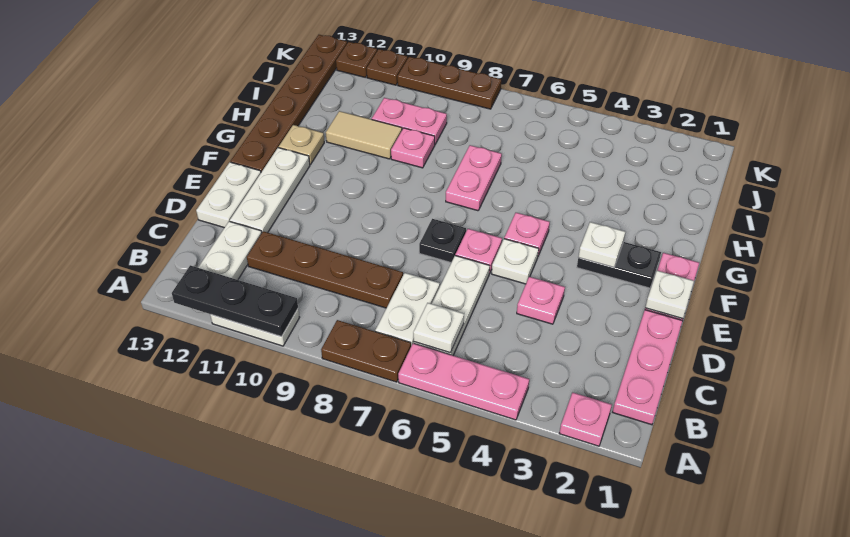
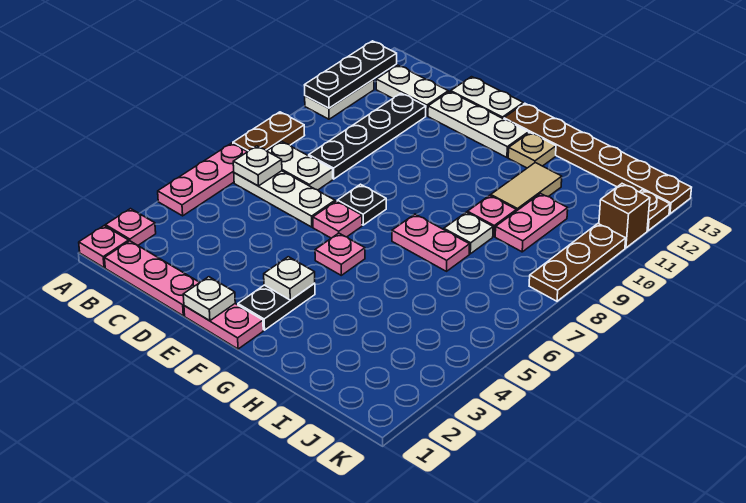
brown 1x4 plate [247,231,403,308] -> black 1x4 plate [309,93,426,179]
pink 1x1 plate [517,277,565,324] -> pink 1x1 plate moved to [79,226,129,268]
white 1x1 plate [492,239,539,284] -> white 1x1 plate moved to [444,212,493,254]
brown 1x1 plate [366,49,408,85] -> brown 1x1 brick [599,184,650,248]

